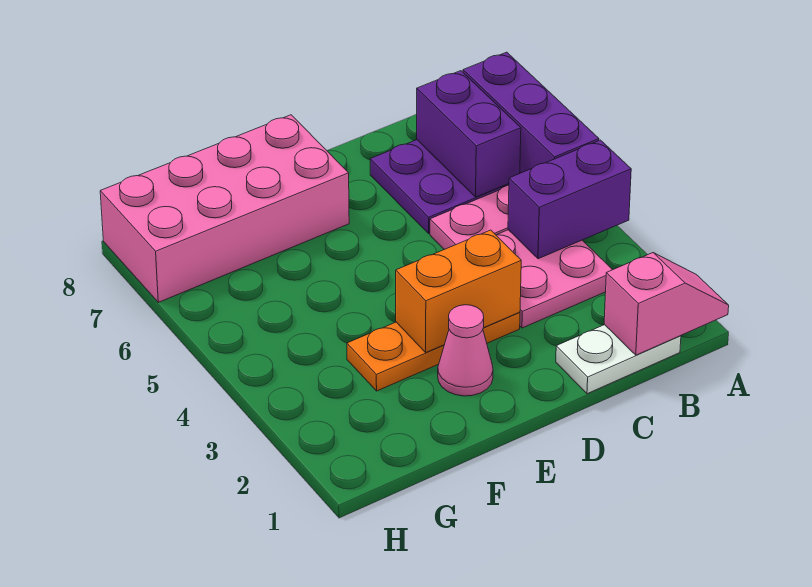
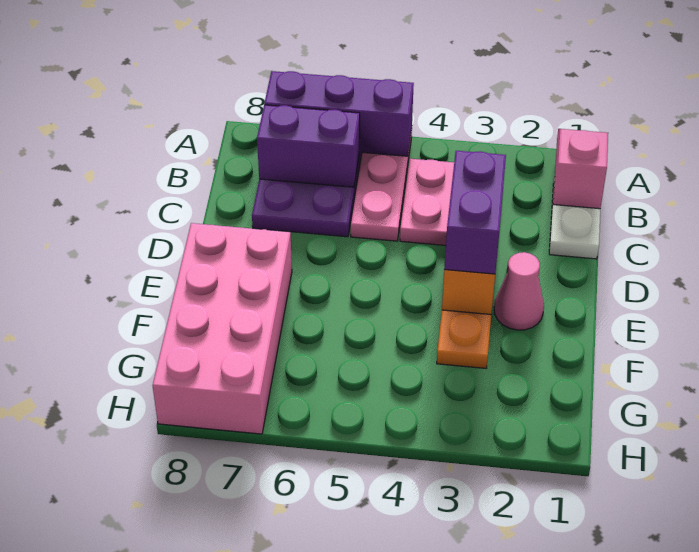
purple 1x2 brick [508,140,631,259] -> purple 1x2 brick moved to [444,151,506,274]

